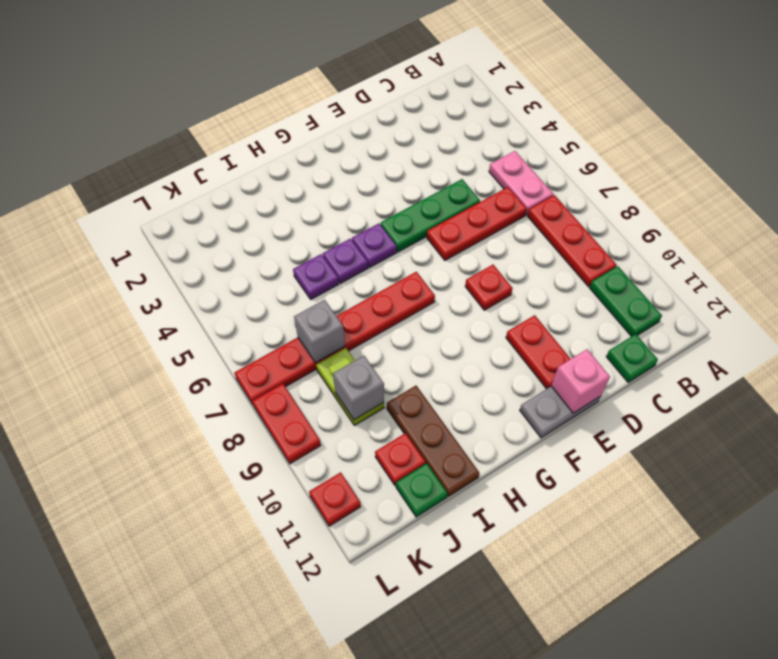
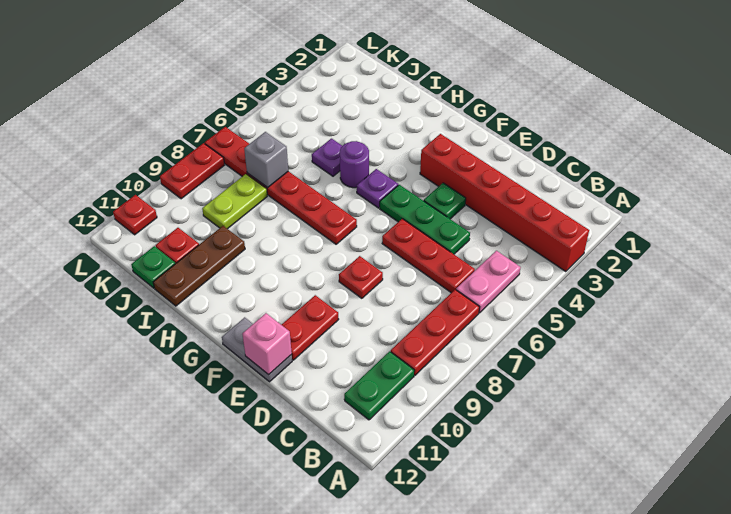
none -> red 1x6 brick [420,134,589,272]
green 1x1 plate [606,334,658,382] -> green 1x1 plate moved to [424,183,466,219]
purple 1x1 plate [323,239,368,283] -> purple 1x1 round brick [340,141,369,188]
grey 1x1 brick [333,356,384,420] -> none

